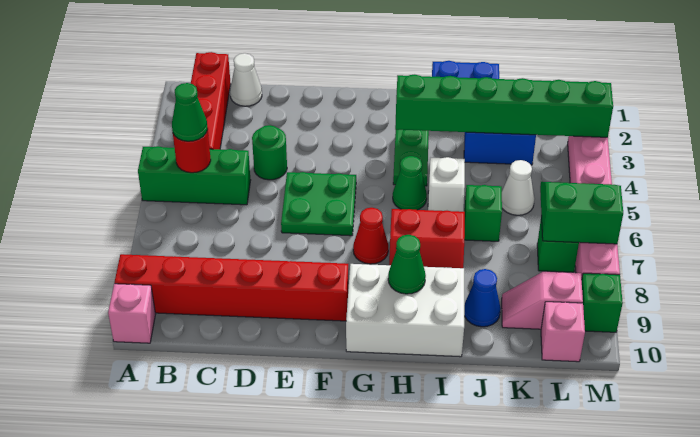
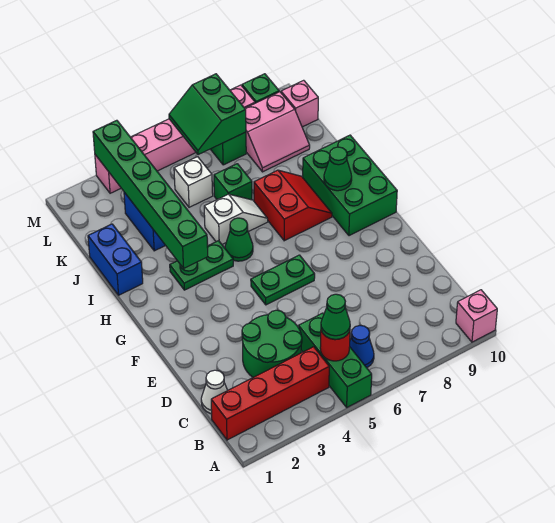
red 1x6 brick [115,254,348,321] -> none
green 1x1 round brick [252,125,287,180] -> green 2x2 round brick [242,310,302,377]
green 2x2 plate [281,172,356,236] -> green 1x2 plate [251,255,315,305]
red 1x1 cone [353,208,388,264] -> none
white 2x3 brick [346,264,464,357] -> green 2x3 brick [303,135,397,236]
blue 1x1 cone [464,269,501,327] -> blue 1x1 cone moved to [350,325,374,368]
white 1x1 cone [502,160,535,215] -> white 1x1 brick [174,157,213,207]
pink 1x2 slope [502,272,583,329] -> pink 2x2 slope [245,92,310,172]

